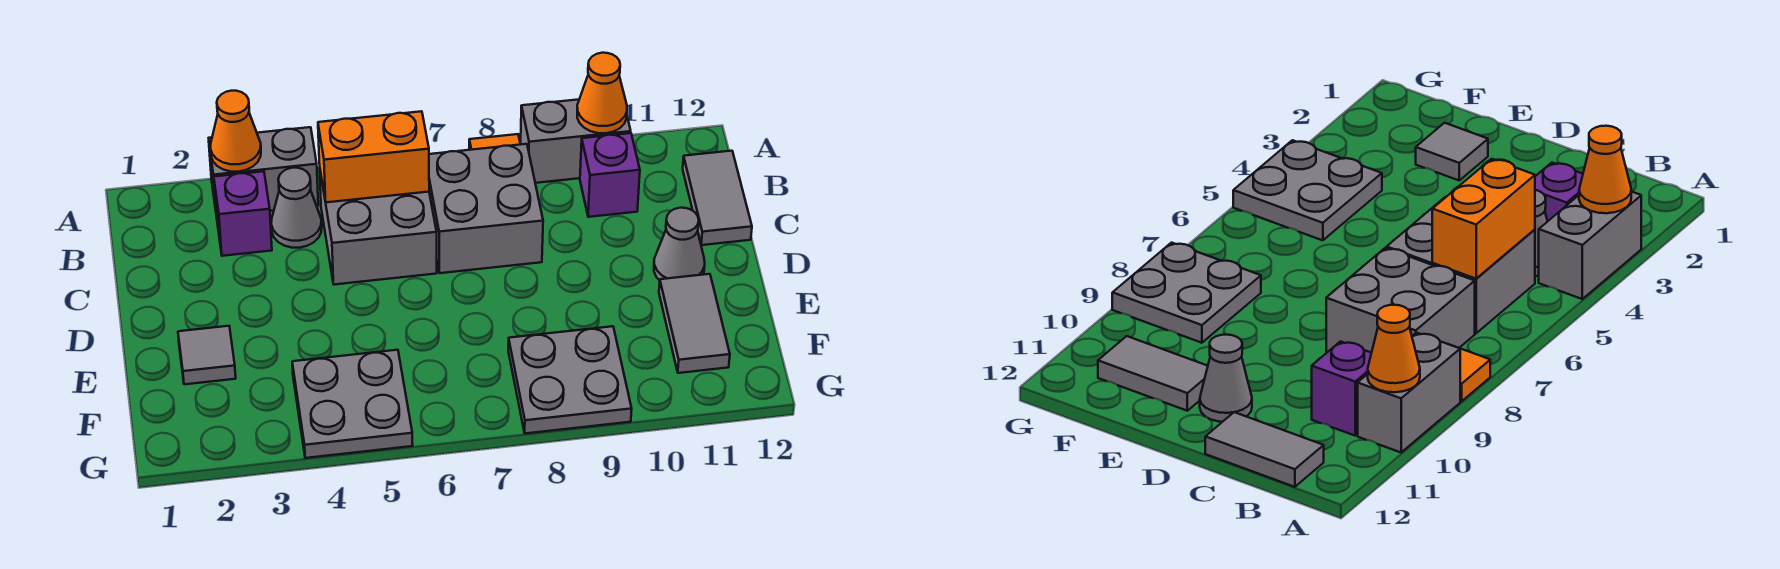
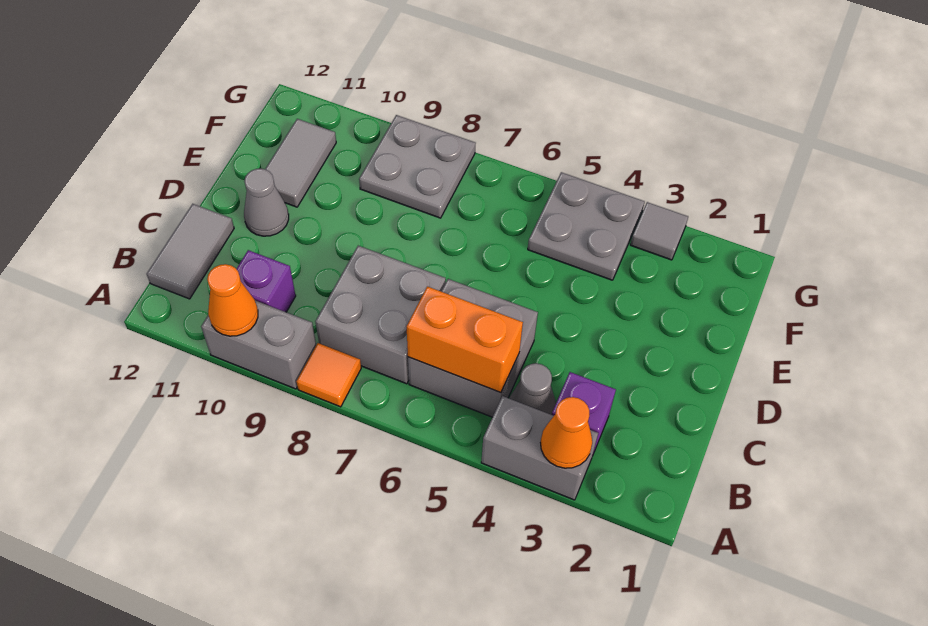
grey 1x1 tile [178,326,236,384] -> grey 1x1 tile moved to [630,202,688,260]

